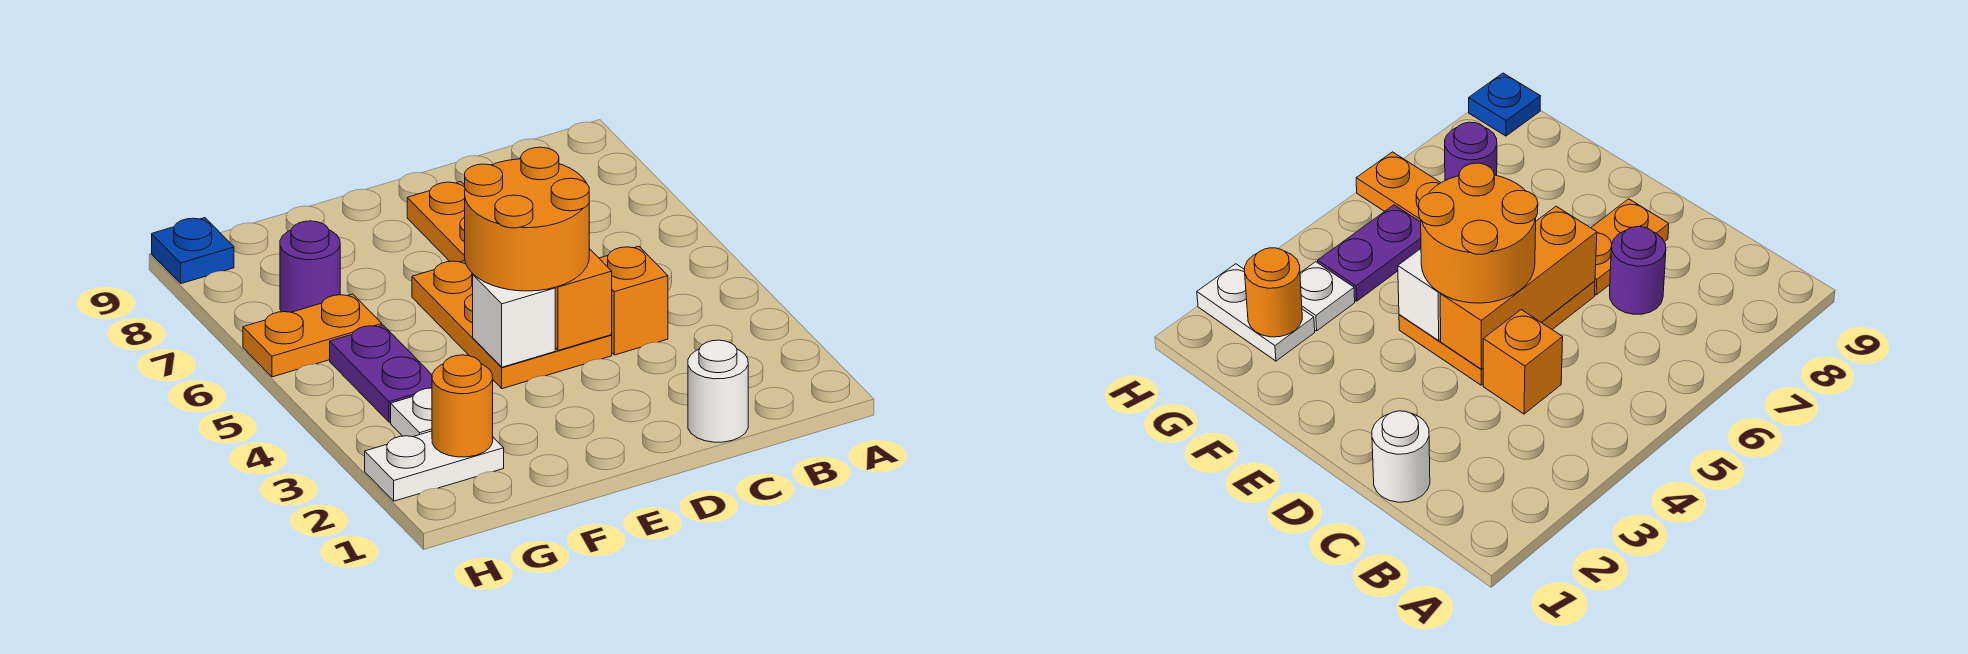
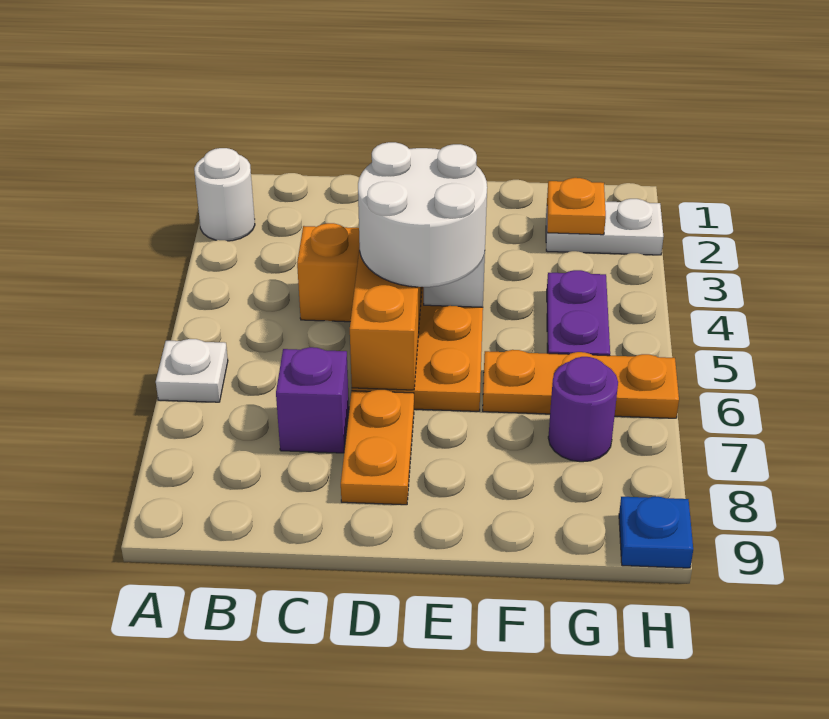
white 1x1 round brick [688,340,748,442] -> white 1x1 round brick moved to [194,148,255,241]
purple 1x1 round brick [1610,227,1666,314] -> purple 1x1 brick [276,347,349,453]
orange 2x2 round brick [465,147,589,291] -> white 2x2 round brick [358,142,487,287]
orange 1x1 round brick [432,355,493,457] -> orange 1x1 plate [547,178,606,235]
white 1x1 plate [391,388,432,437] -> white 1x1 plate moved to [156,339,228,402]
orange 1x2 plate [243,294,382,377] -> orange 1x3 plate [483,350,679,418]

